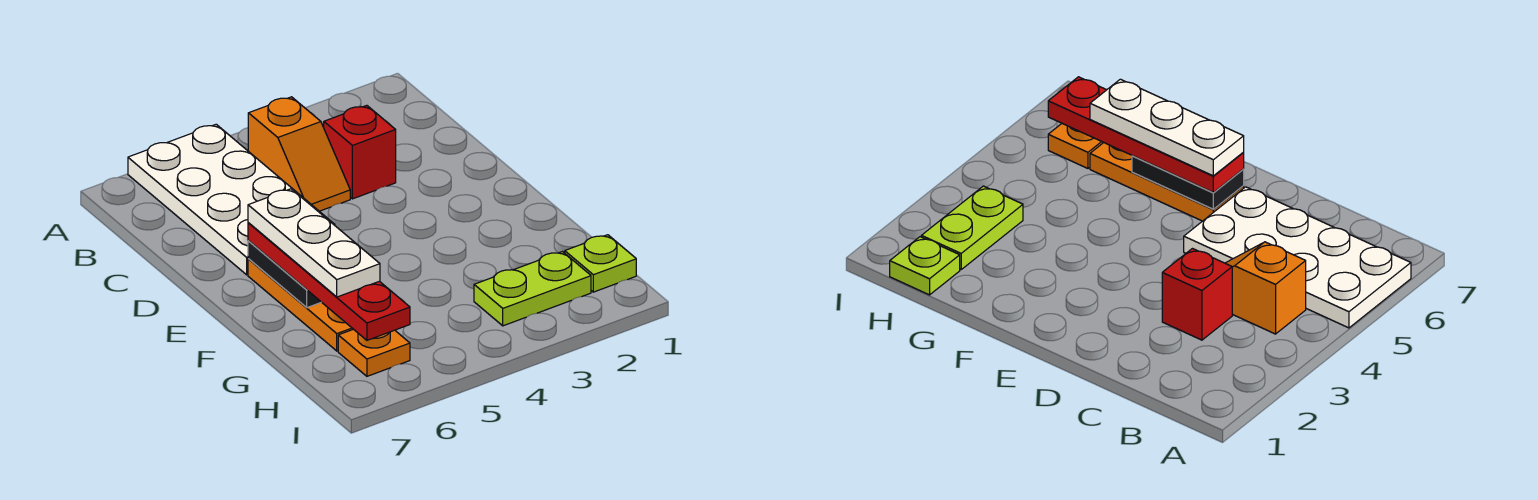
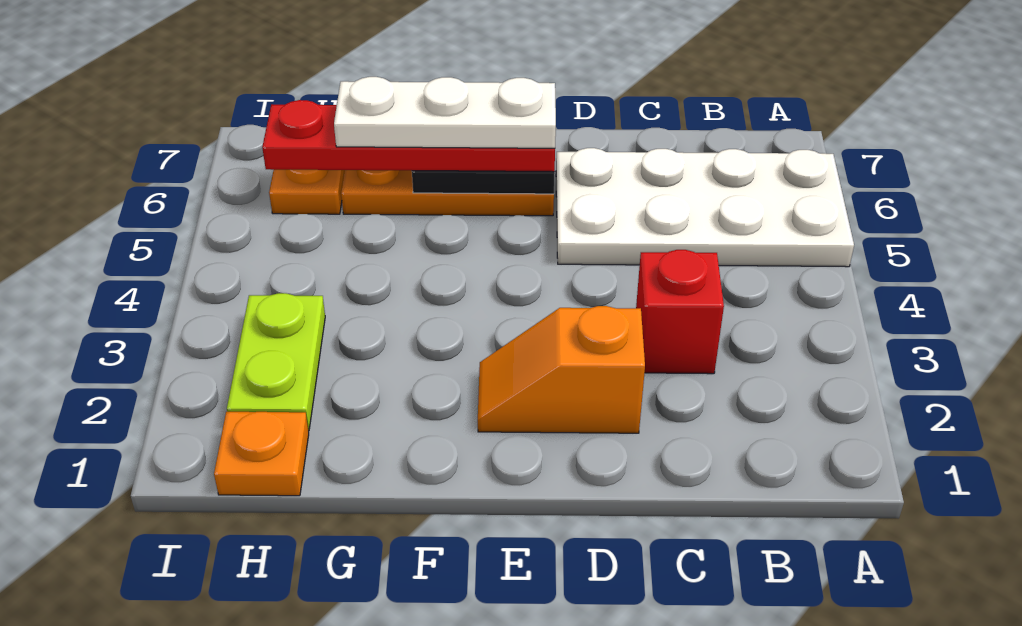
orange 1x2 slope [248,97,350,211] -> orange 1x2 slope moved to [478,306,645,433]
lime 1x1 plate [565,235,636,292] -> orange 1x1 plate [214,412,309,496]

